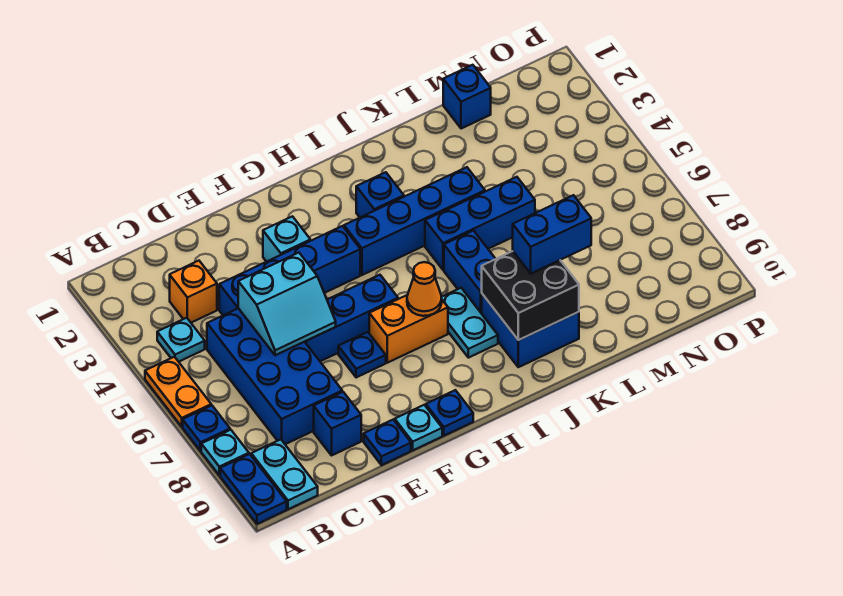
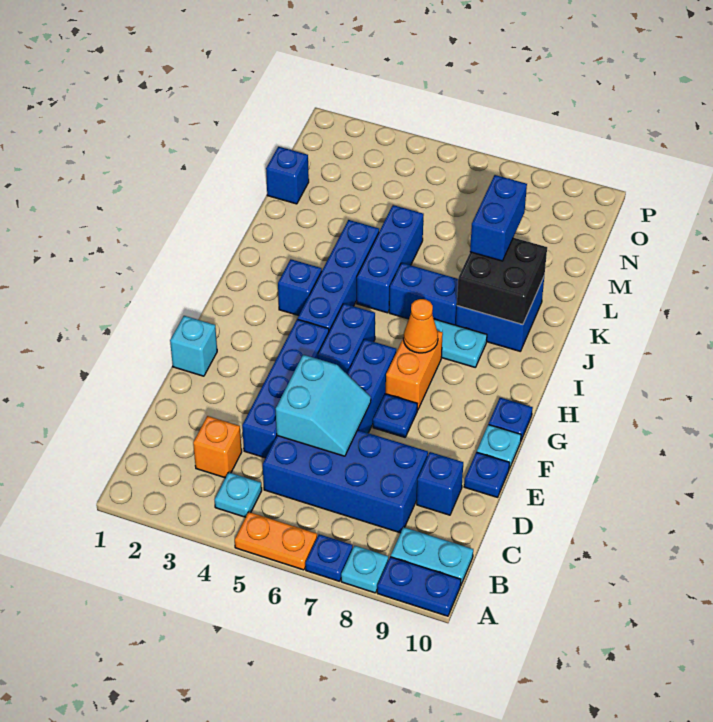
cyan 1x1 brick [263,216,310,262] -> cyan 1x1 brick moved to [170,316,217,376]
none -> blue 1x2 brick [318,303,375,374]

